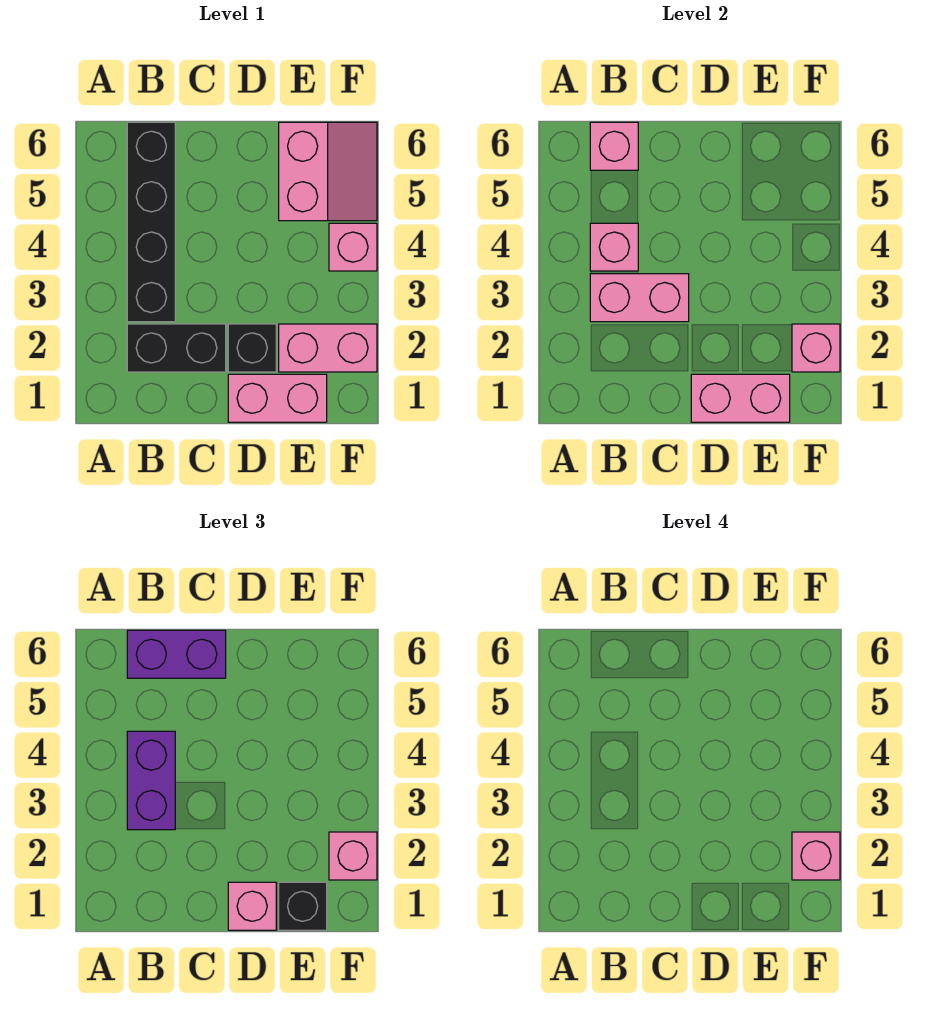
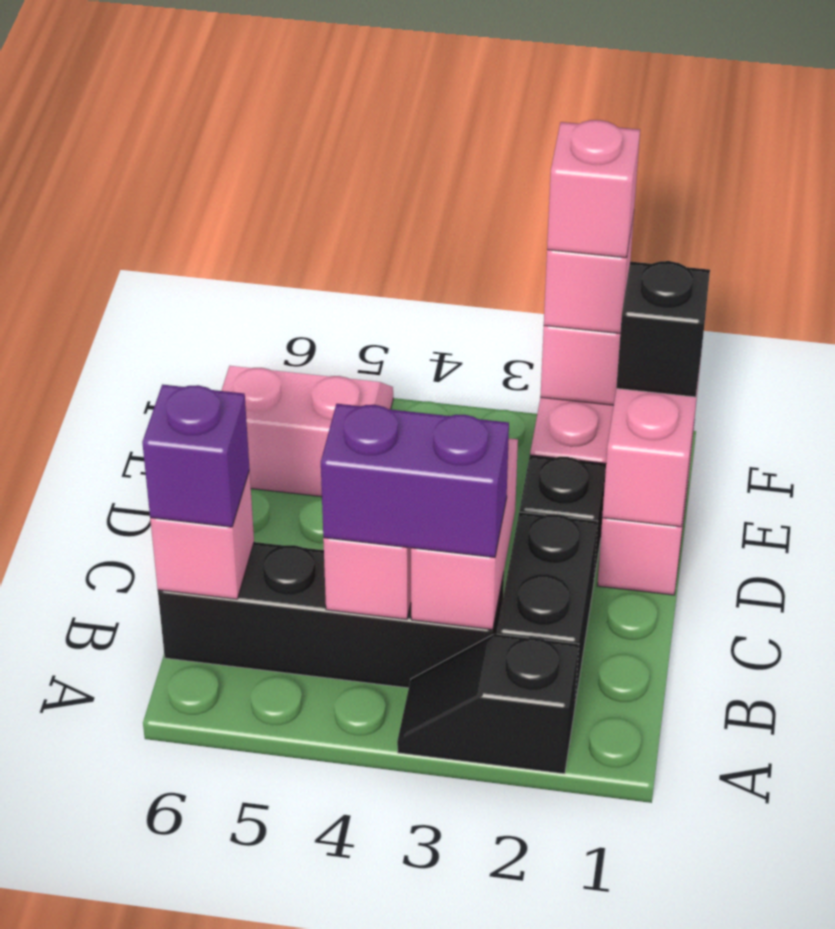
none -> black 1x2 slope [397,634,579,774]
purple 1x2 brick [127,630,226,678] -> purple 1x1 brick [142,384,249,527]
pink 1x1 brick [228,882,276,930] -> none
pink 1x1 brick [329,223,377,271] -> none

